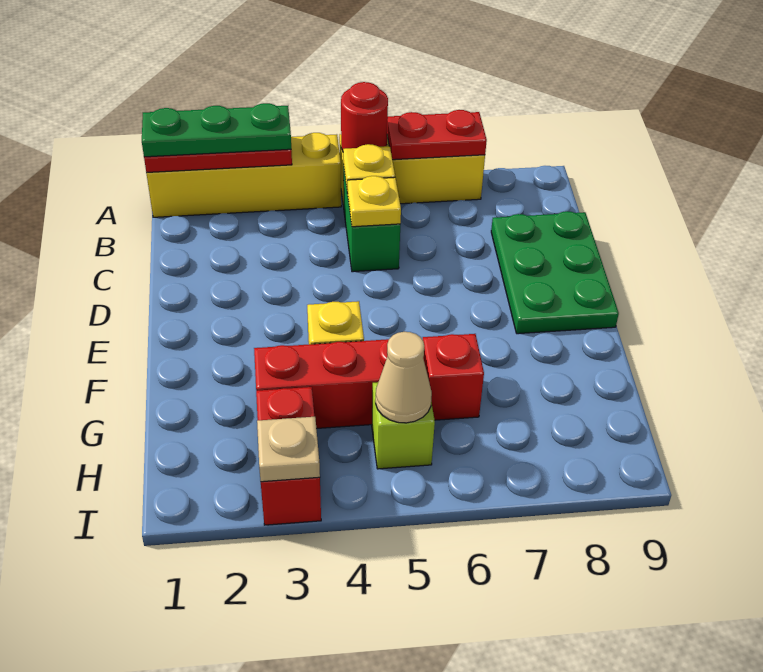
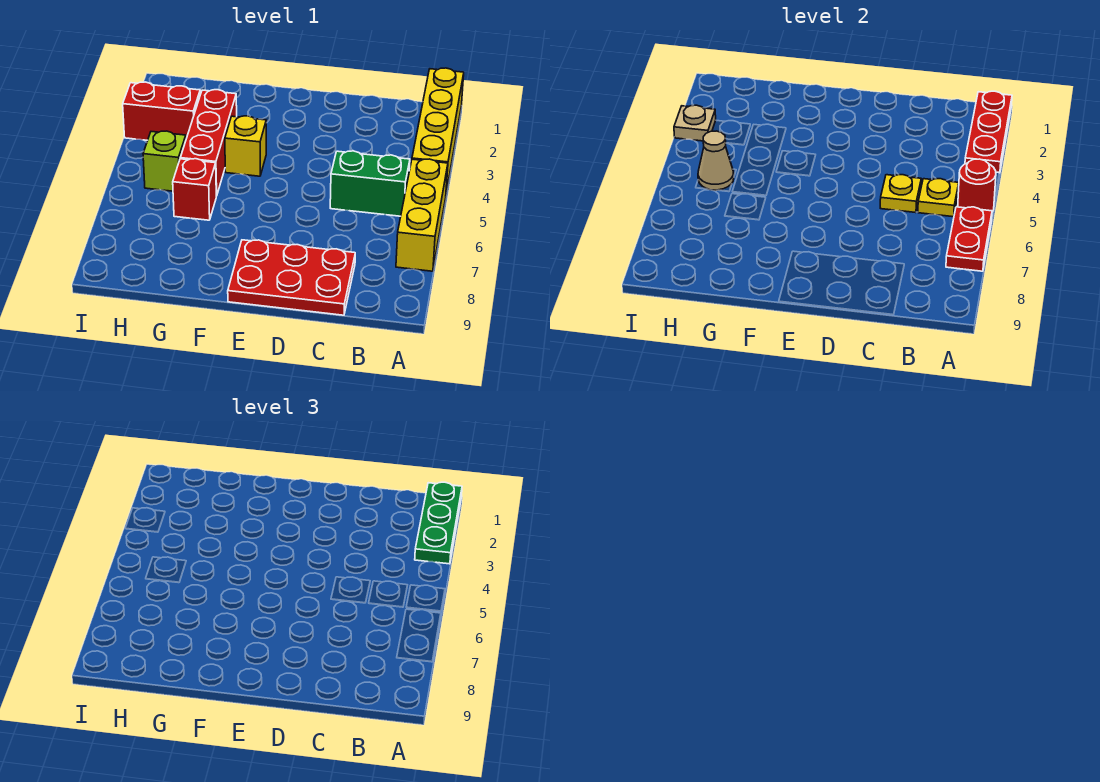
green 2x3 plate [491,211,619,334] -> red 2x3 plate [228,240,355,315]

